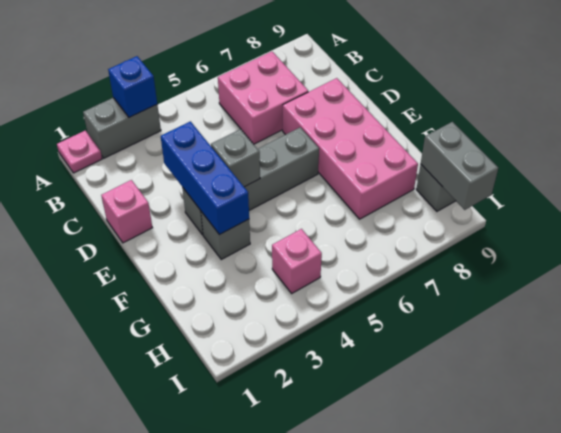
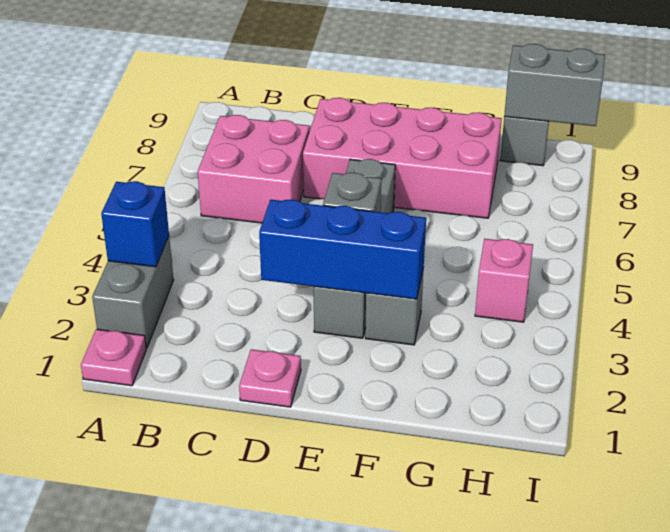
pink 1x1 brick [101,180,152,243] -> pink 1x1 plate [239,349,301,407]

